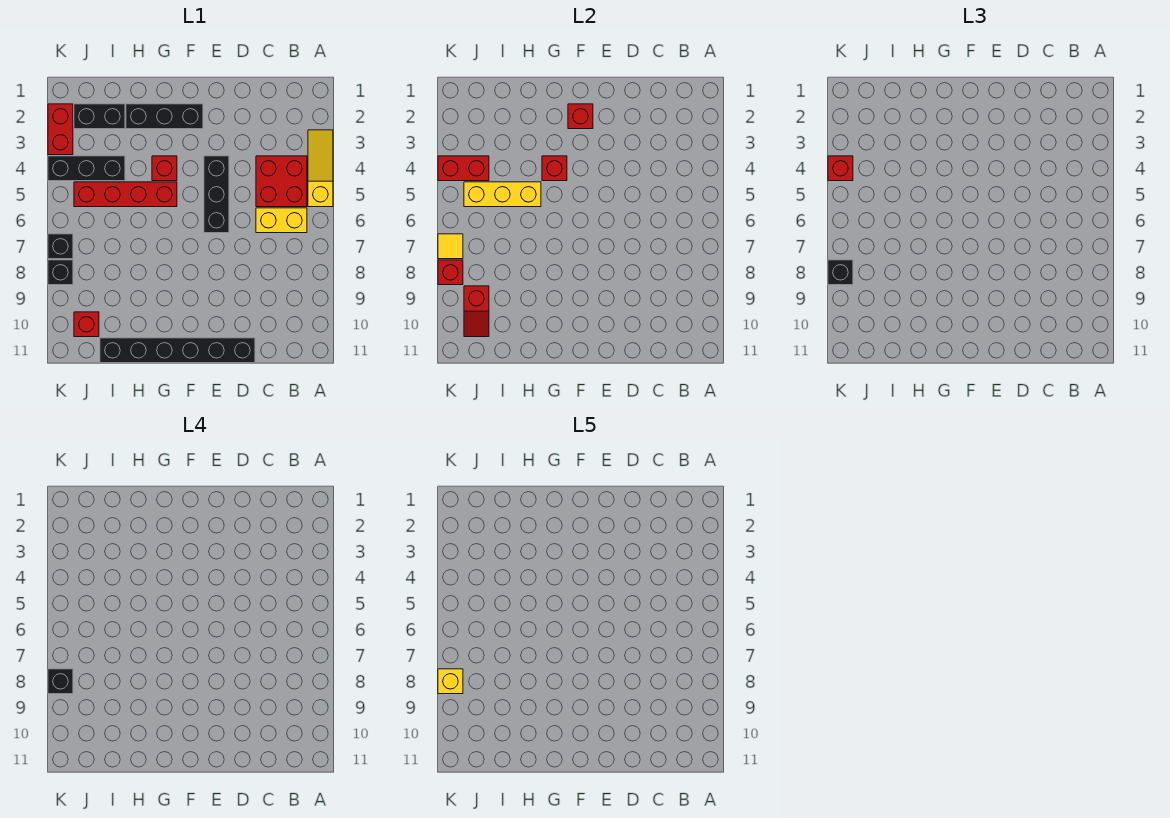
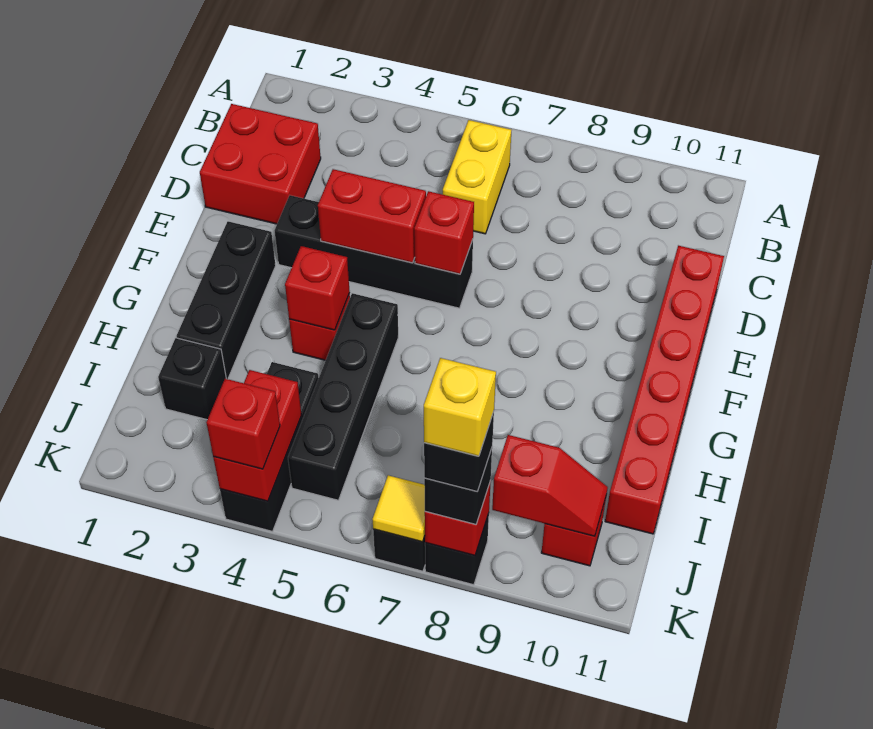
yellow 1x3 slope [308,130,333,207] -> none
red 2x2 brick [256,156,307,207] -> red 2x2 brick moved to [200,104,321,224]
black 1x6 brick [100,338,255,363] -> red 1x6 brick [605,246,724,534]
black 1x3 brick [204,156,229,233] -> black 1x4 brick [274,195,473,308]
red 1x1 brick [568,104,593,129] -> red 1x1 brick moved to [414,191,474,274]
red 1x4 brick [74,182,177,207] -> black 1x4 brick [288,293,398,500]
yellow 1x3 brick [464,182,541,207] -> none
black 1x2 brick [74,104,125,129] -> black 1x1 brick [158,338,226,420]
red 1x2 brick [48,104,73,155] -> red 1x2 brick moved to [318,169,426,263]

